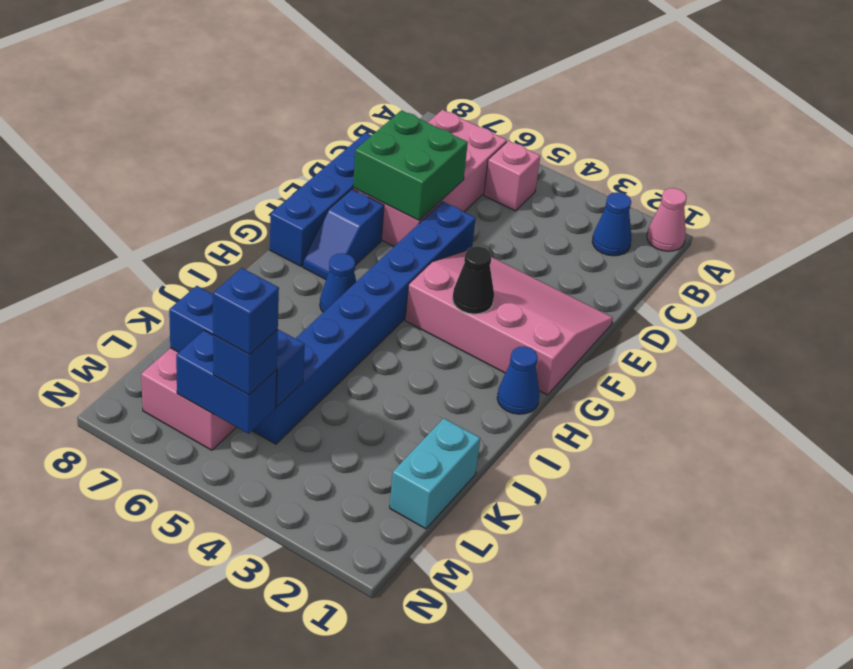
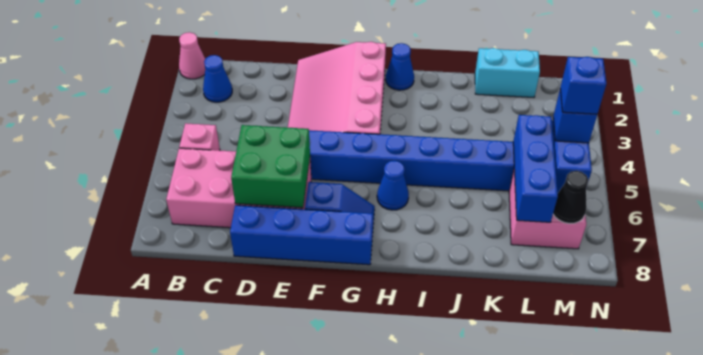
black 1x1 cone [452,246,494,314] -> black 1x1 cone moved to [553,171,588,224]

